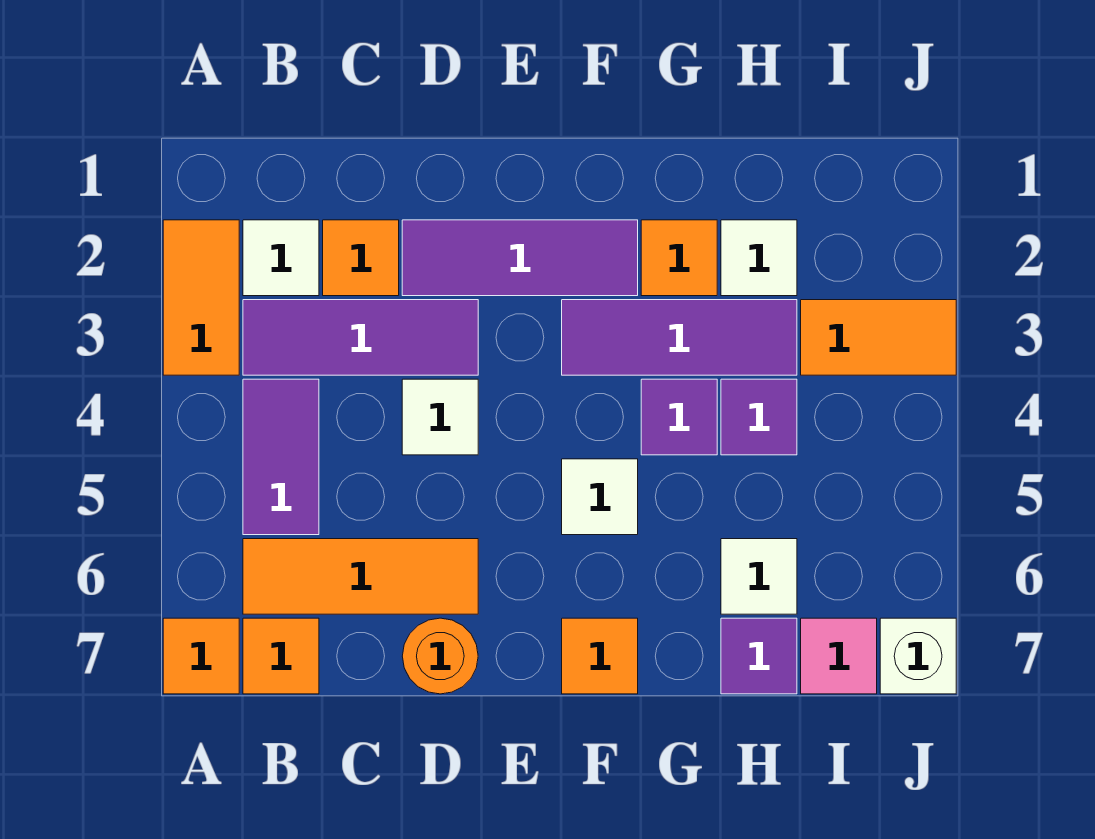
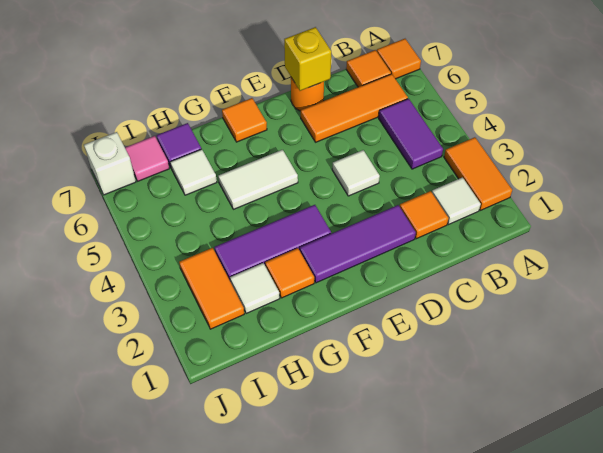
purple 1x3 tile [243,300,478,375] -> none
none -> yellow 1x1 brick [284,27,331,91]
white 1x1 tile [562,459,638,535] -> white 1x2 tile [218,150,298,209]
purple 1x1 tile [641,379,717,455] -> none
purple 1x1 tile [721,379,797,455] -> none
orange 1x2 tile [801,300,956,375] -> orange 1x2 tile turned to [179,248,244,329]

